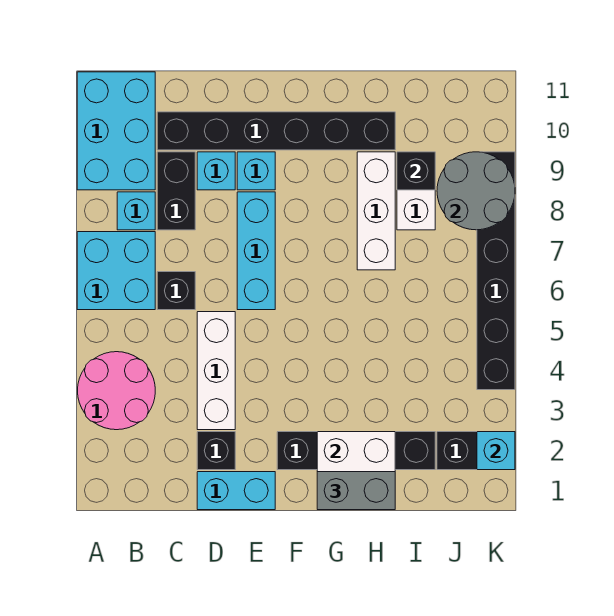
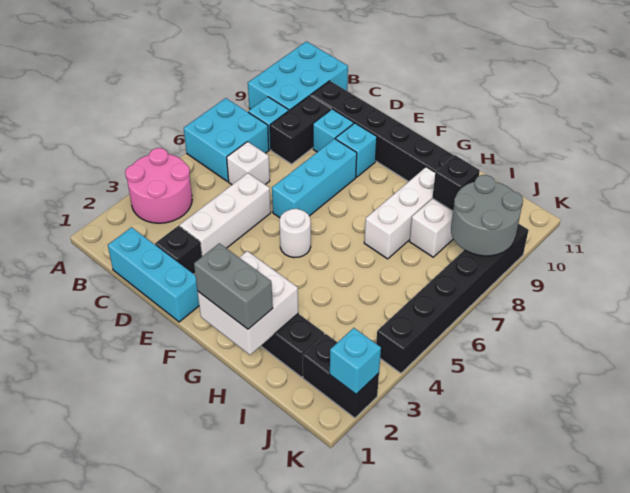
black 1x1 brick [157,272,195,310] -> white 1x1 brick [227,142,270,185]
cyan 1x2 brick [197,472,275,510] -> cyan 1x3 brick [108,227,199,322]
none -> white 1x1 round brick [279,209,311,258]

